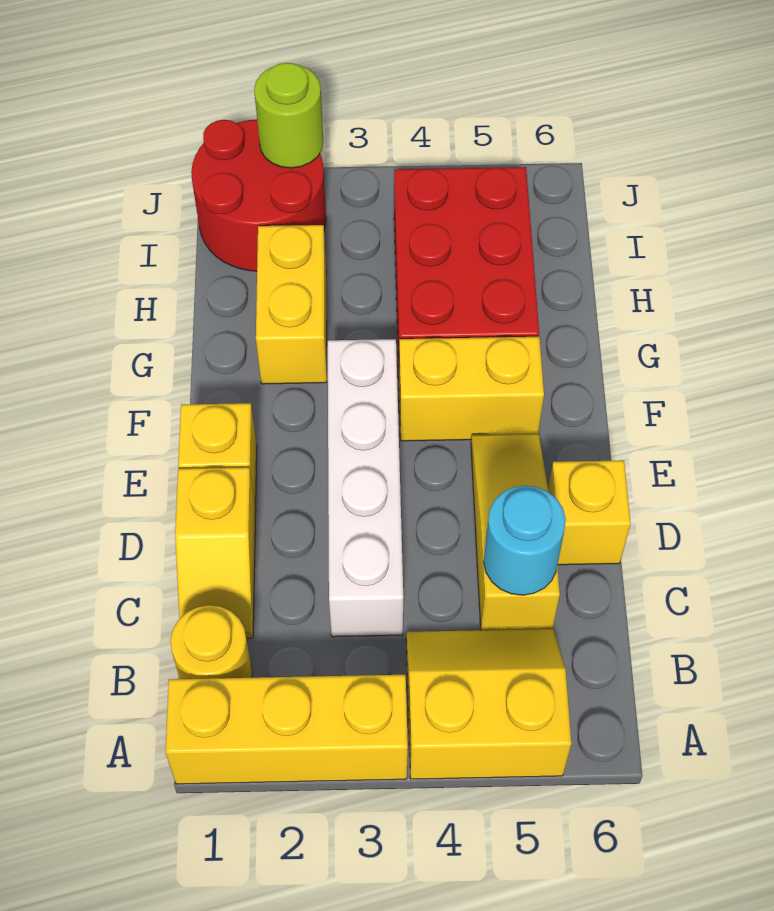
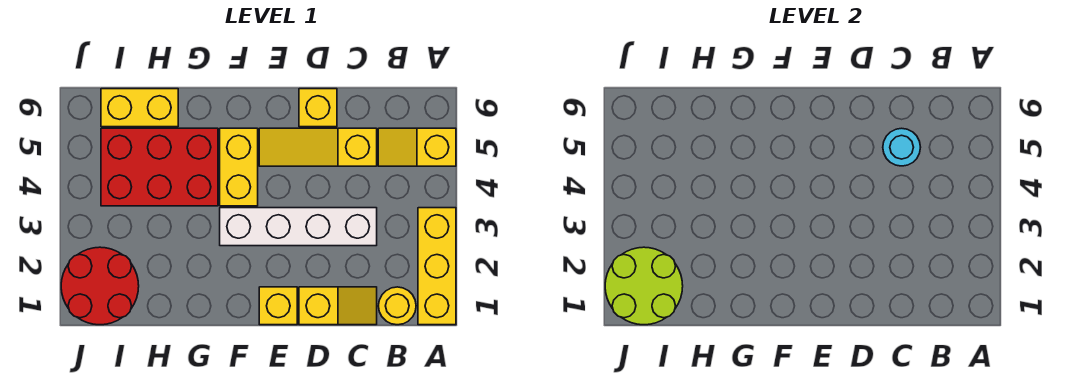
yellow 2x2 slope [406,629,571,779] -> yellow 1x2 slope [378,128,456,166]
yellow 1x2 brick [256,225,327,384] -> yellow 1x2 brick moved to [101,89,178,127]
lime 1x1 round brick [254,63,323,168] -> lime 2x2 round brick [605,247,683,325]

